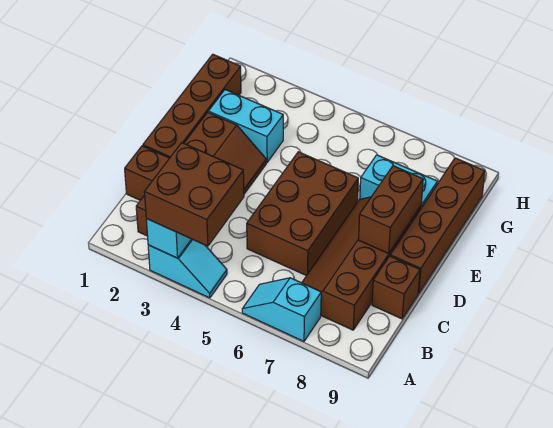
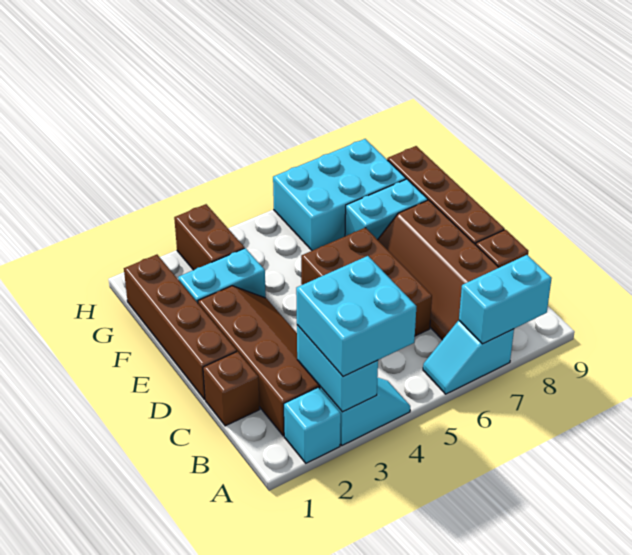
none -> cyan 1x1 brick [284,387,341,463]
brown 2x2 brick [145,143,244,246] -> cyan 2x2 brick [296,256,417,377]
none -> cyan 1x2 brick [459,255,552,344]
brown 1x2 brick [358,166,423,253] -> brown 1x2 brick moved to [174,204,244,270]
none -> cyan 2x3 brick [273,139,406,250]

